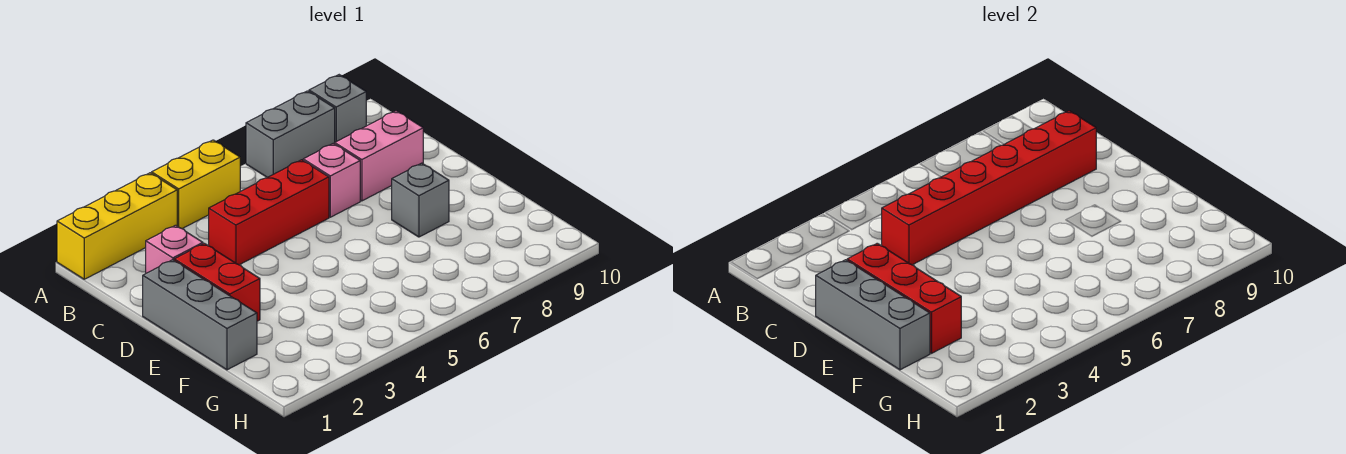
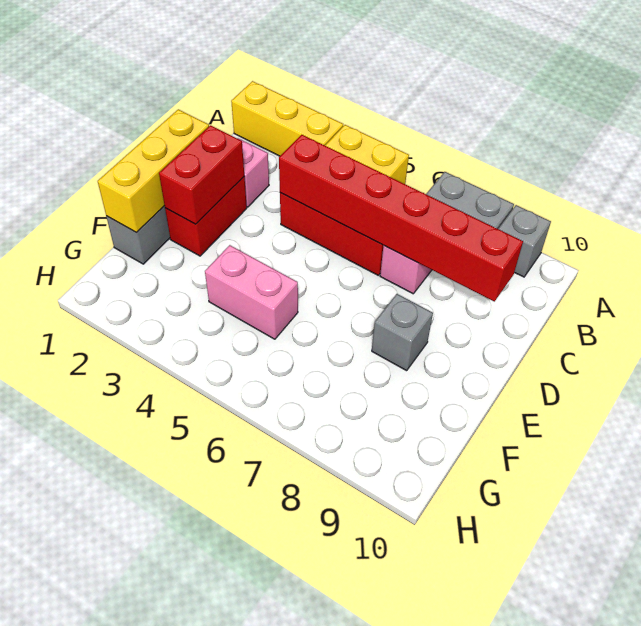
pink 1x2 brick [335,111,423,201] -> pink 1x2 brick moved to [205,245,298,339]
grey 1x3 brick [816,260,930,370] -> yellow 1x3 brick [98,109,209,233]
red 1x3 brick [847,243,961,353] -> red 1x2 brick [159,125,244,224]

